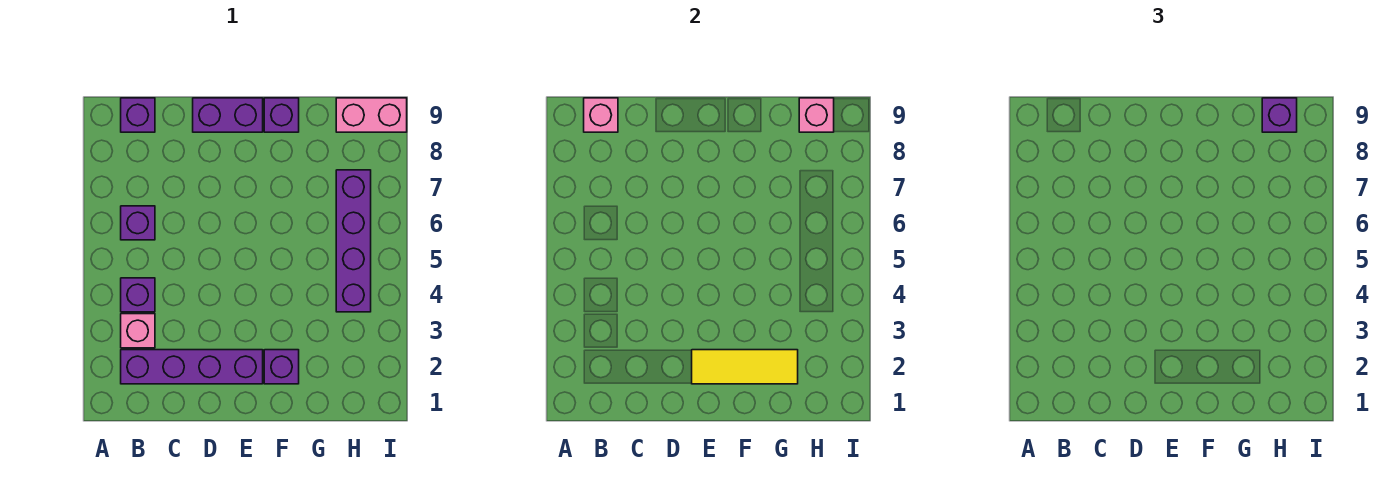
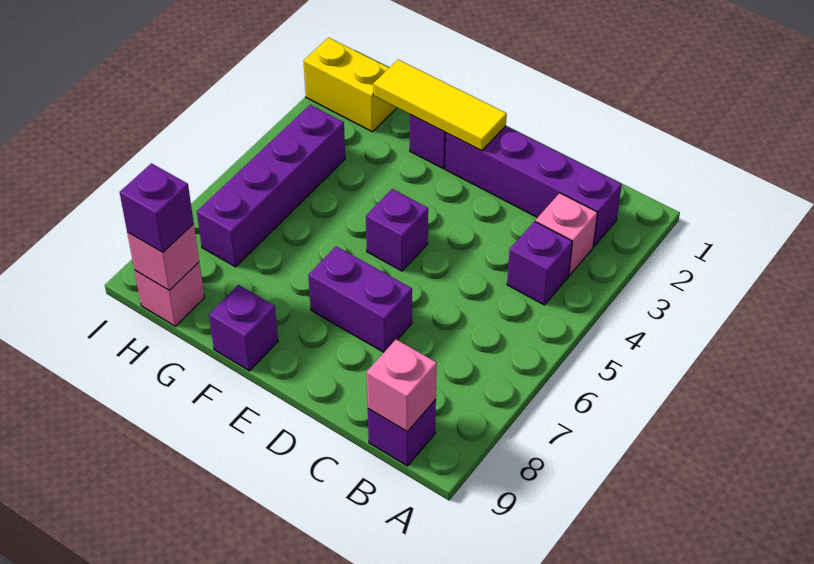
purple 1x1 brick [121,206,155,240] -> purple 1x1 brick moved to [366,189,428,271]
purple 1x2 brick [193,98,263,132] -> purple 1x2 brick moved to [308,246,412,352]
none -> yellow 1x2 brick [304,38,397,132]
pink 1x2 brick [336,98,407,132] -> pink 1x1 brick [135,262,204,326]

